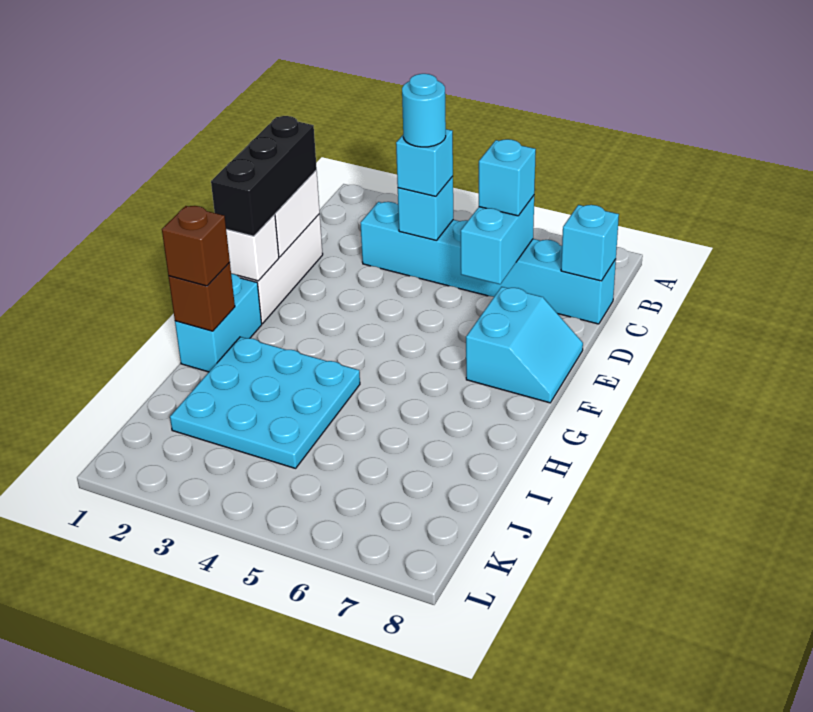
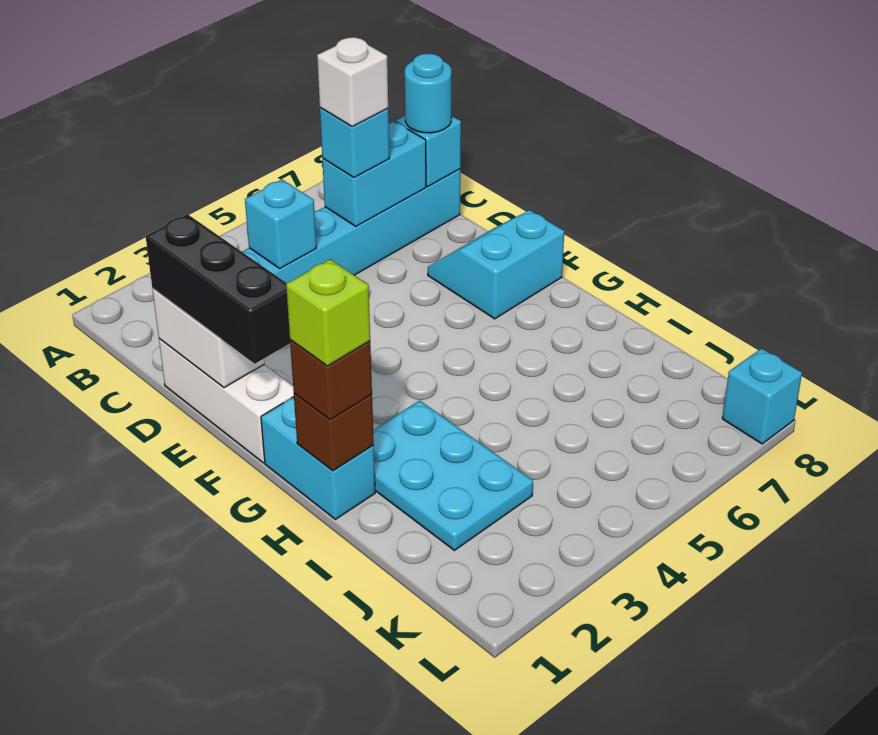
cyan 1x1 brick [396,129,453,196] -> cyan 1x1 brick moved to [722,348,802,444]
cyan 1x1 round brick [402,74,446,147] -> cyan 1x1 round brick moved to [405,54,451,133]
cyan 1x2 brick [461,196,534,284] -> cyan 1x2 brick turned to [322,121,426,226]
cyan 2x2 slope [466,287,583,403] -> cyan 2x2 slope turned to [428,210,564,319]
white 1x1 brick [226,215,279,281] -> white 1x1 brick moved to [317,37,388,127]
none -> lime 1x1 brick [286,259,370,366]
cyan 3x3 plate [170,337,360,468] -> cyan 2x3 plate [373,401,533,550]

